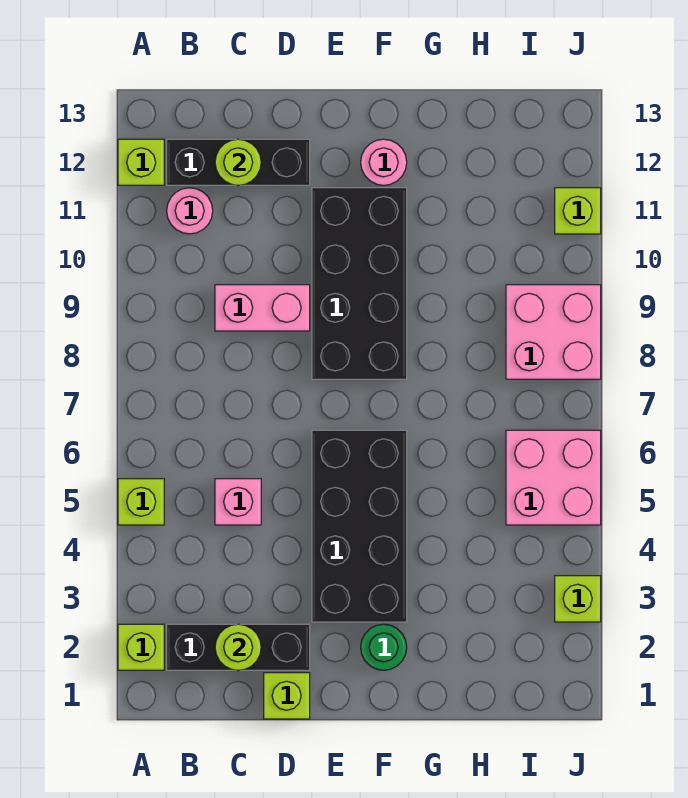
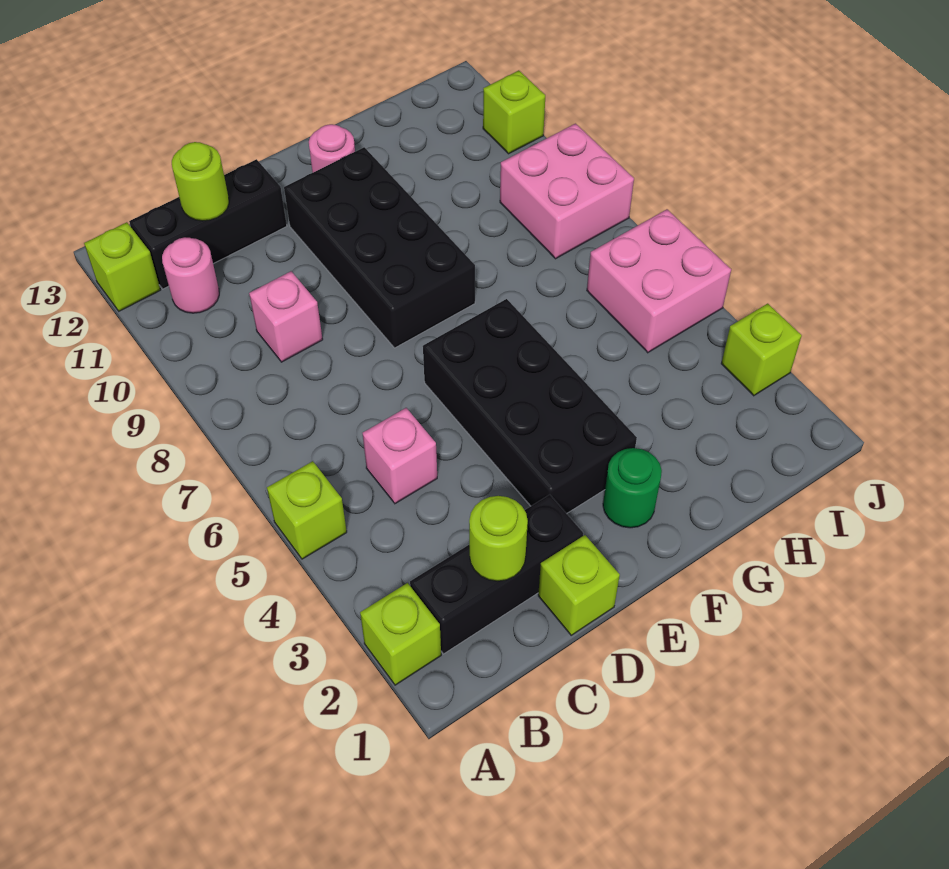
pink 1x2 brick [215,285,310,331] -> pink 1x1 brick [249,271,323,362]

